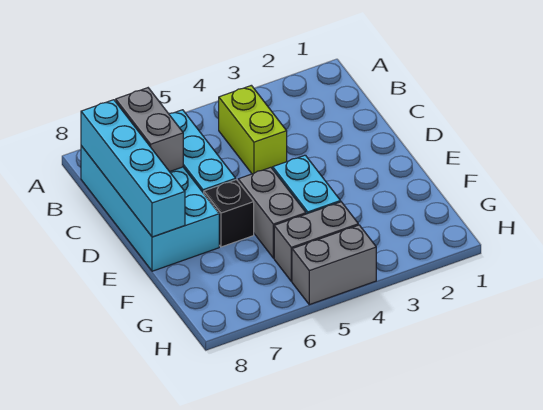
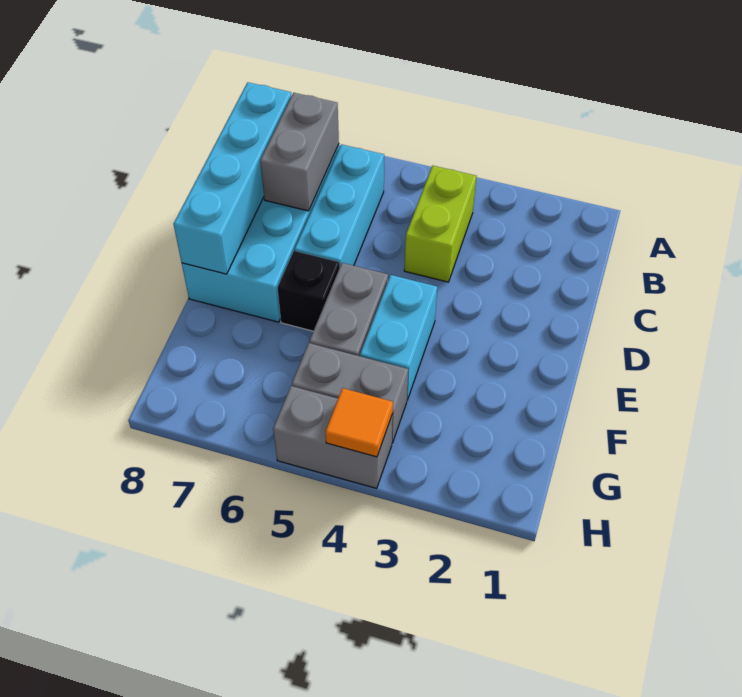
none -> orange 1x1 tile [325,388,393,457]

